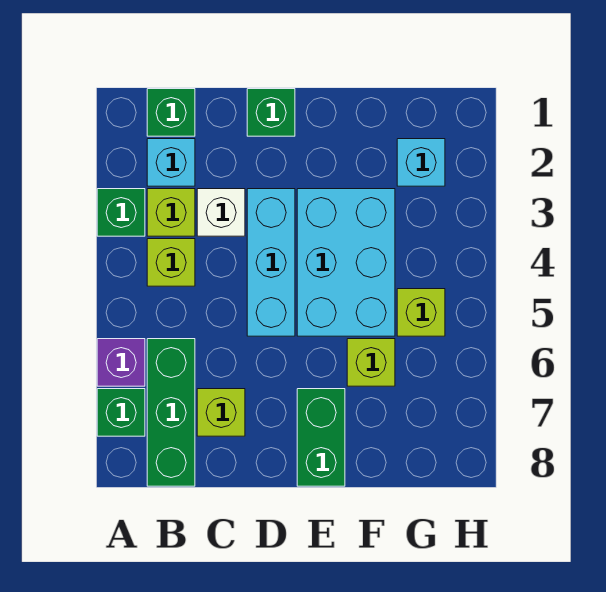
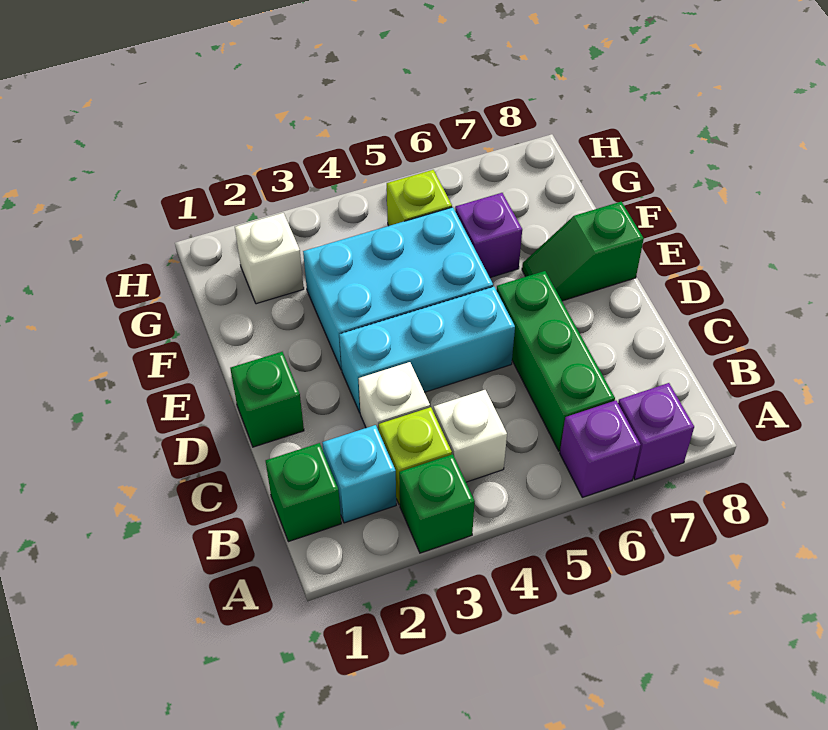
green 1x1 brick [97,389,145,436] -> purple 1x1 brick [618,383,694,479]
lime 1x1 brick [147,239,195,286] -> white 1x1 brick [434,390,507,482]
green 1x3 brick [147,339,195,486] -> green 1x3 brick turned to [496,271,615,451]
lime 1x1 brick [197,389,245,436] -> none
green 1x2 brick [297,389,345,486] -> green 1x2 slope [522,202,644,301]
lime 1x1 brick [347,339,395,386] -> purple 1x1 brick [455,193,522,278]
cyan 1x1 brick [397,139,445,186] -> white 1x1 brick [235,213,304,304]

